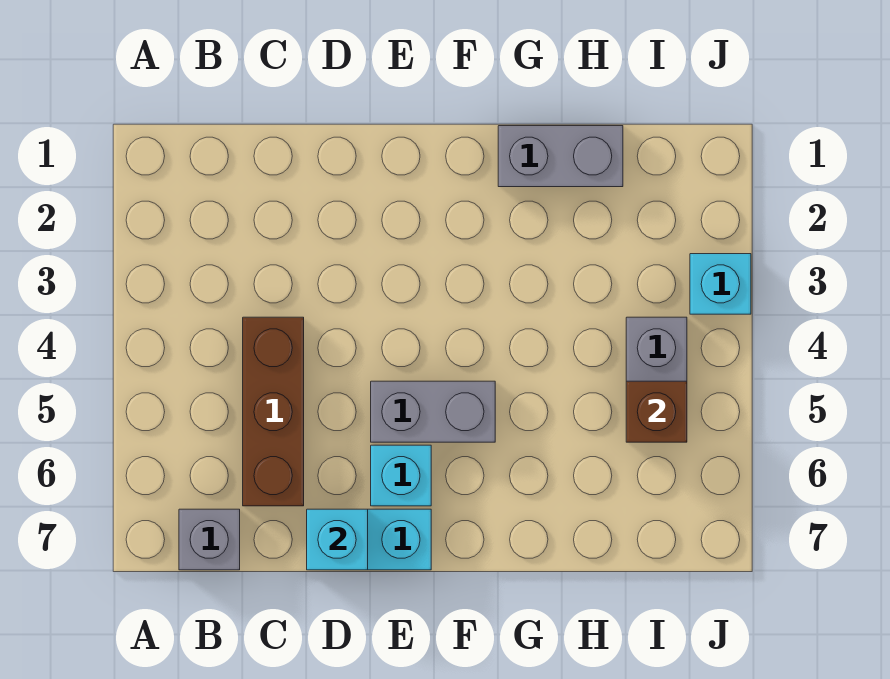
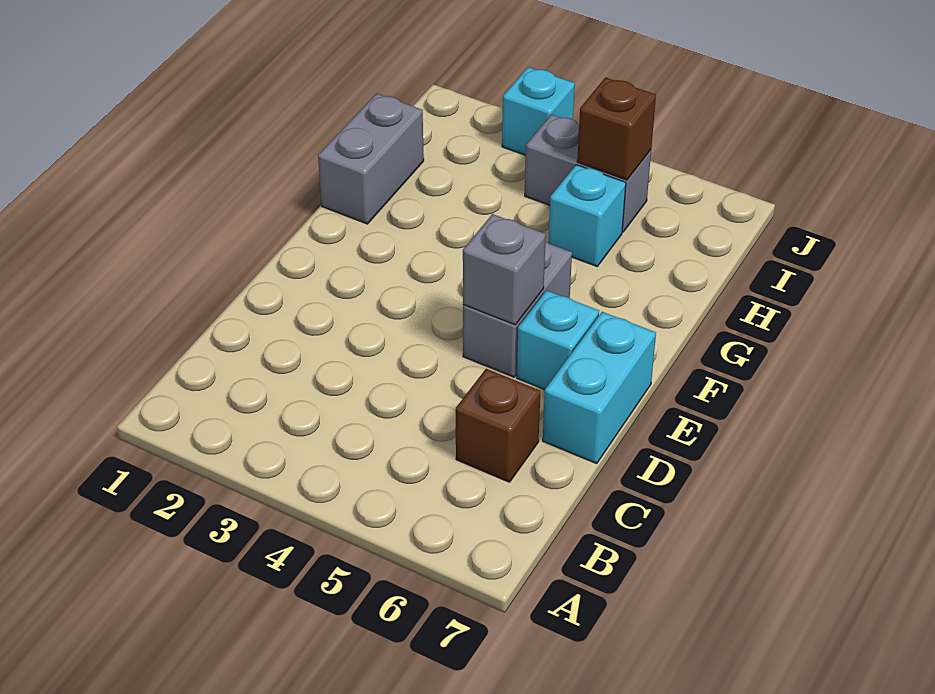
grey 1x1 brick [179,509,240,570] -> grey 1x1 brick moved to [463,214,546,325]
brown 1x3 brick [243,317,304,506] -> brown 1x1 brick [456,369,540,482]
cyan 1x1 brick [307,509,368,570] -> cyan 1x1 brick moved to [548,165,626,266]

